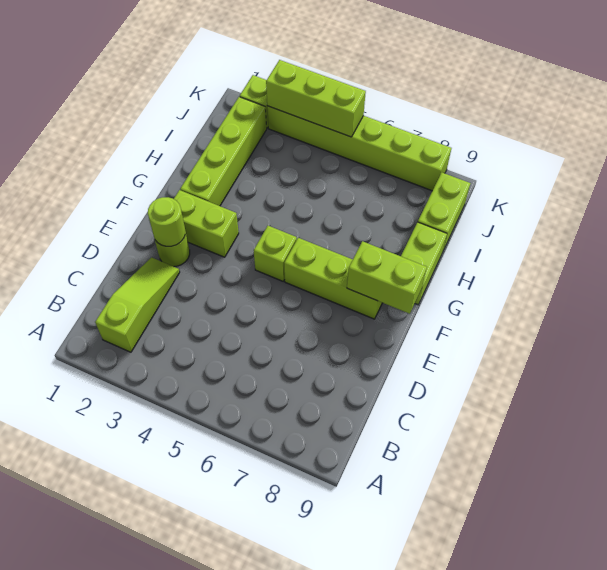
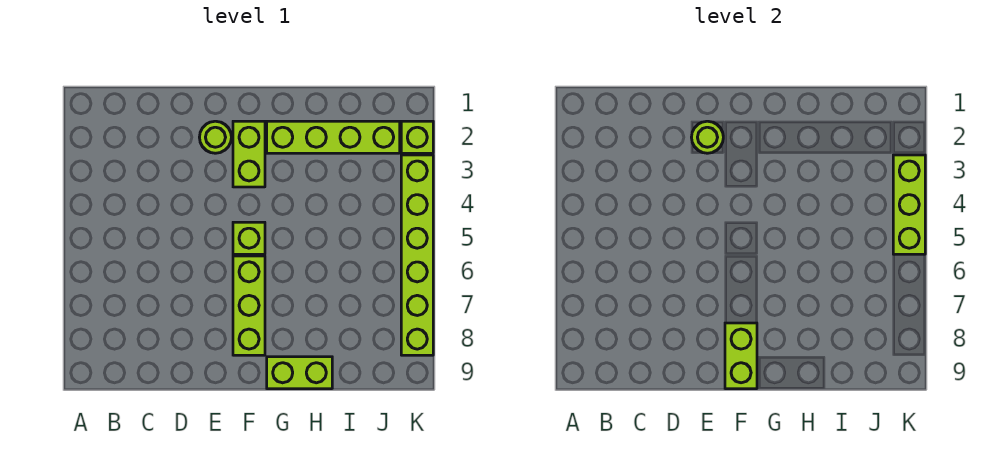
lime 1x3 slope [95,257,180,352] -> none
lime 1x2 brick [418,173,470,250] -> none

